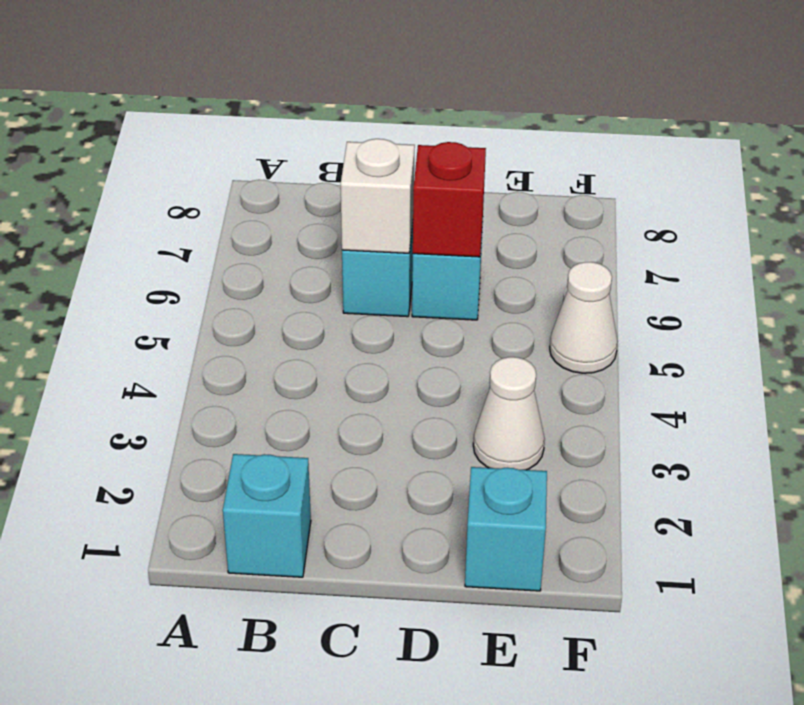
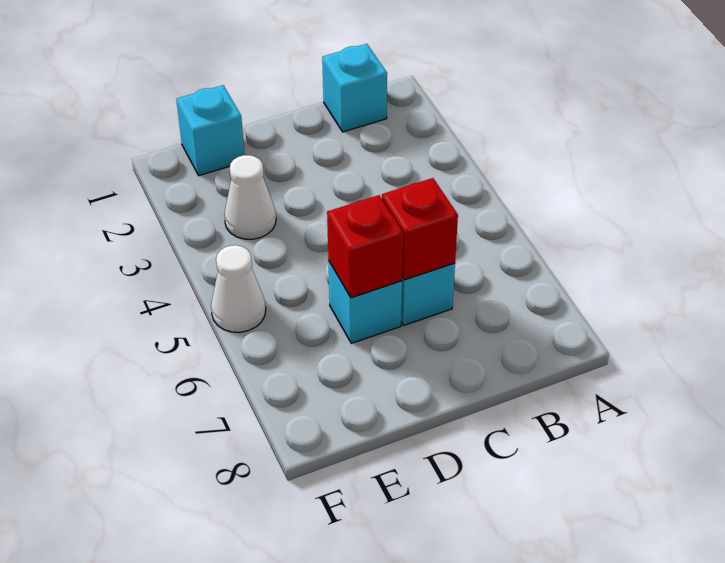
white 1x1 brick [341,139,415,253] -> red 1x1 brick [382,178,458,280]

